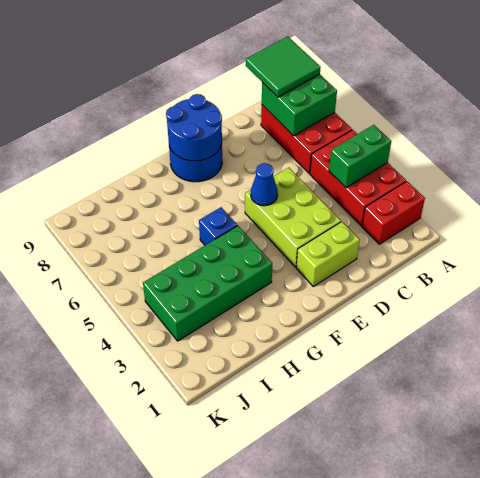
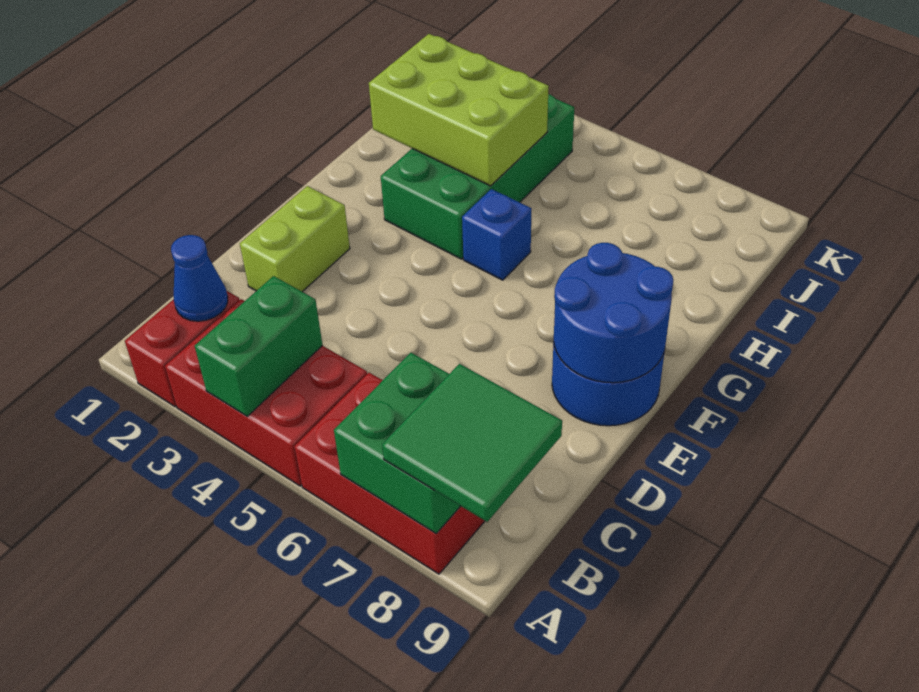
lime 2x3 brick [245,168,341,267] -> lime 2x3 brick moved to [369,34,549,186]
blue 1x1 cone [251,163,278,206] -> blue 1x1 cone moved to [171,235,228,321]

